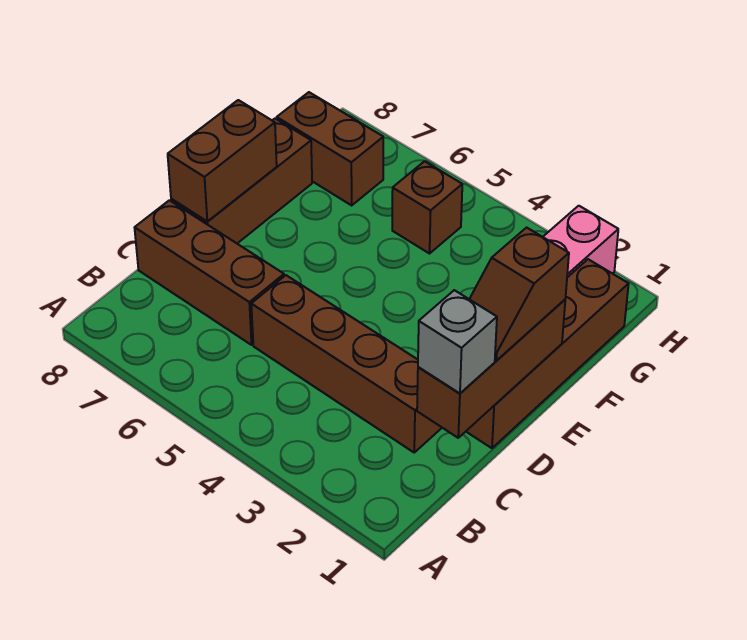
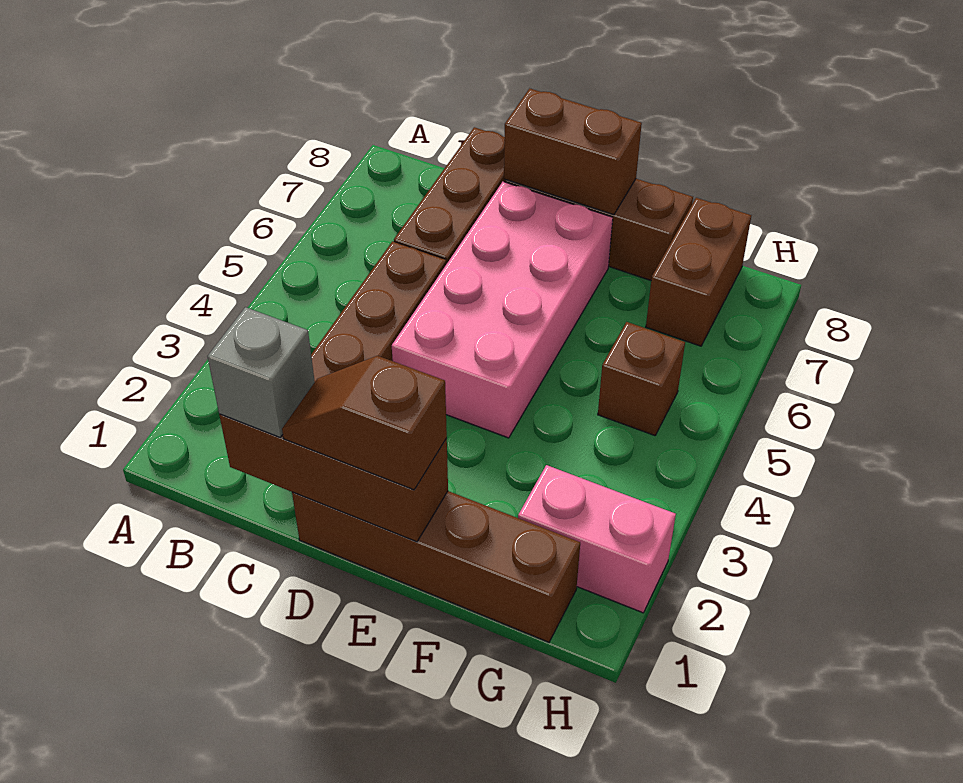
none -> pink 2x4 brick [392,182,613,438]

